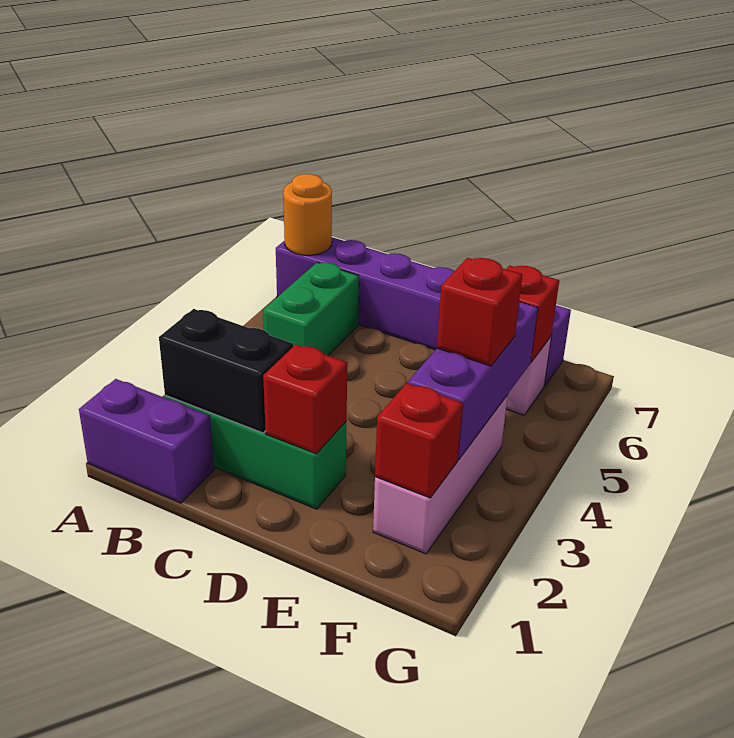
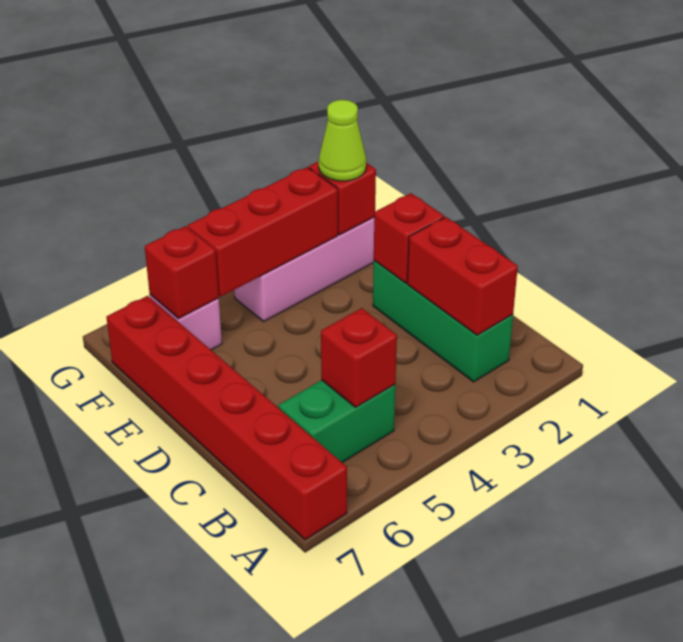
purple 1x2 brick [79,379,214,503] -> none
purple 1x6 brick [276,237,571,386] -> red 1x6 brick [106,296,347,540]
orange 1x1 round brick [283,174,332,255] -> none
black 1x2 brick [159,309,293,433] -> red 1x2 brick [407,217,518,335]
none -> lime 1x1 cone [319,100,366,181]
purple 1x3 brick [408,302,538,460] -> red 1x3 brick [188,167,338,296]
red 1x1 brick [437,258,522,366] -> red 1x1 brick moved to [321,308,397,407]

